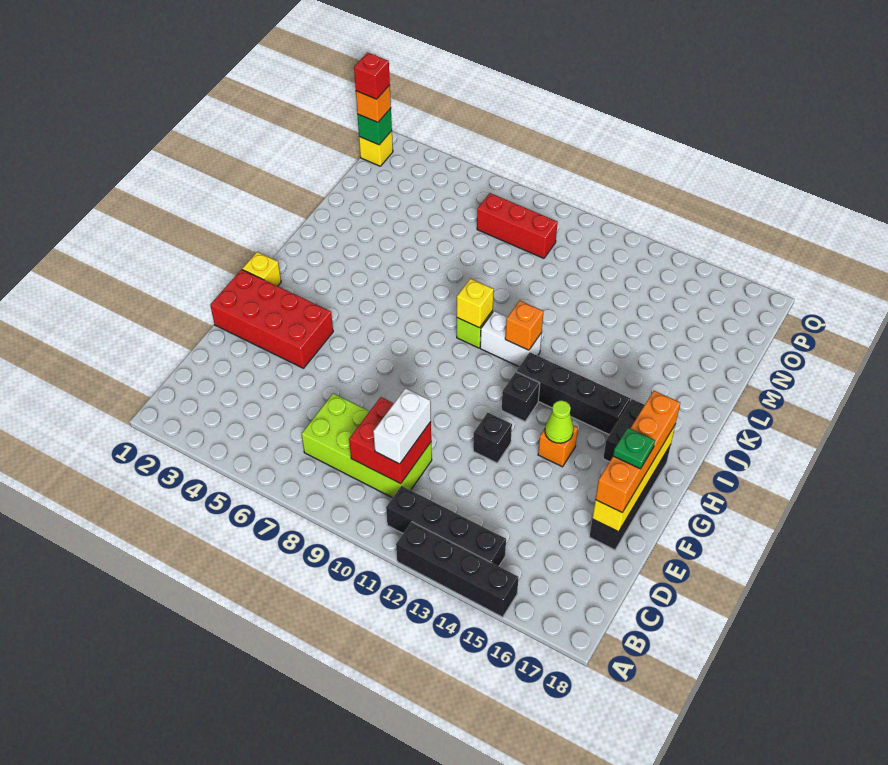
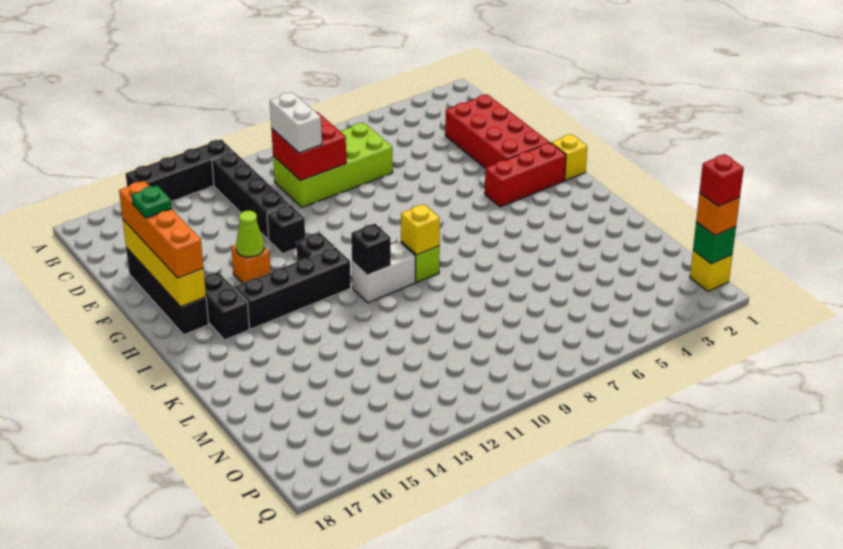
black 1x4 brick [386,486,506,566] -> black 1x4 brick turned to [212,152,290,240]
red 2x4 brick [210,269,333,368] -> red 2x4 brick turned to [445,94,550,168]
orange 1x1 brick [505,301,543,350] -> black 1x1 brick [351,224,391,275]
red 1x3 brick [477,193,558,258] -> red 1x3 brick moved to [485,143,566,207]

